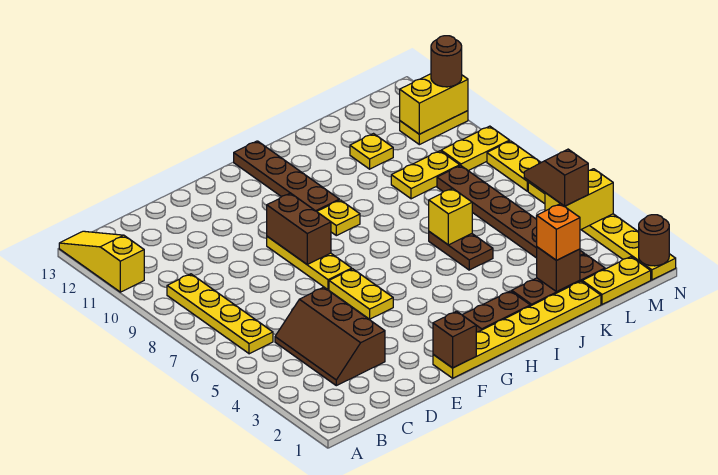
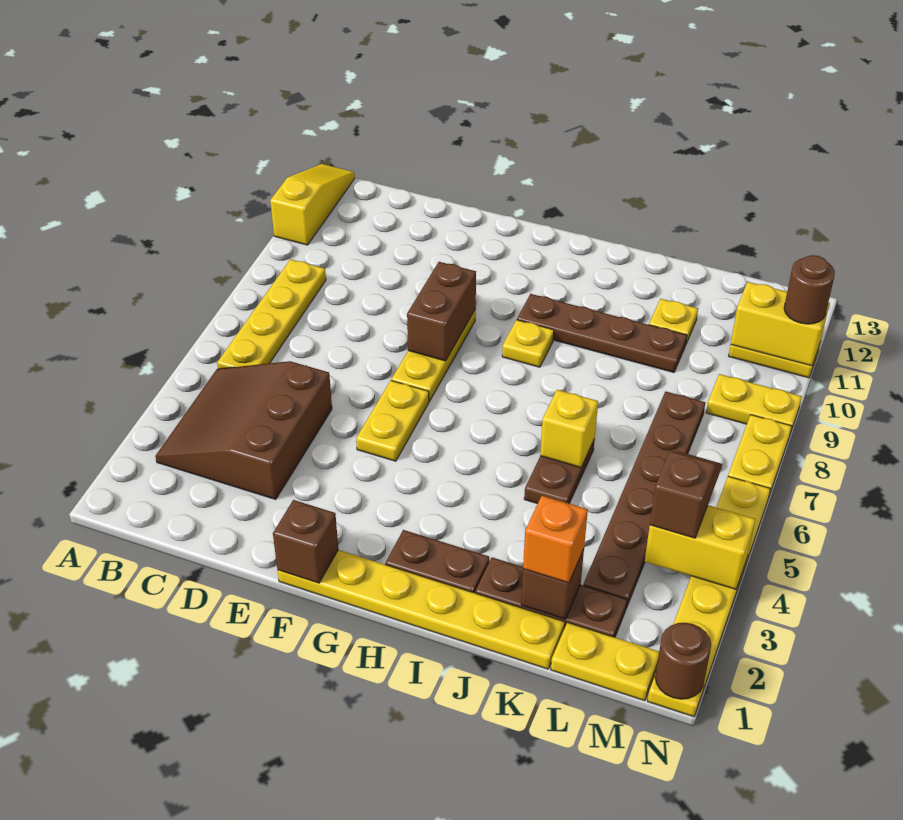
brown 2x3 slope [275,287,385,386] -> brown 3x3 slope [155,361,332,499]
brown 1x4 plate [234,141,339,211] -> brown 1x4 plate turned to [517,294,687,373]
yellow 1x2 plate [391,151,460,199] -> none

